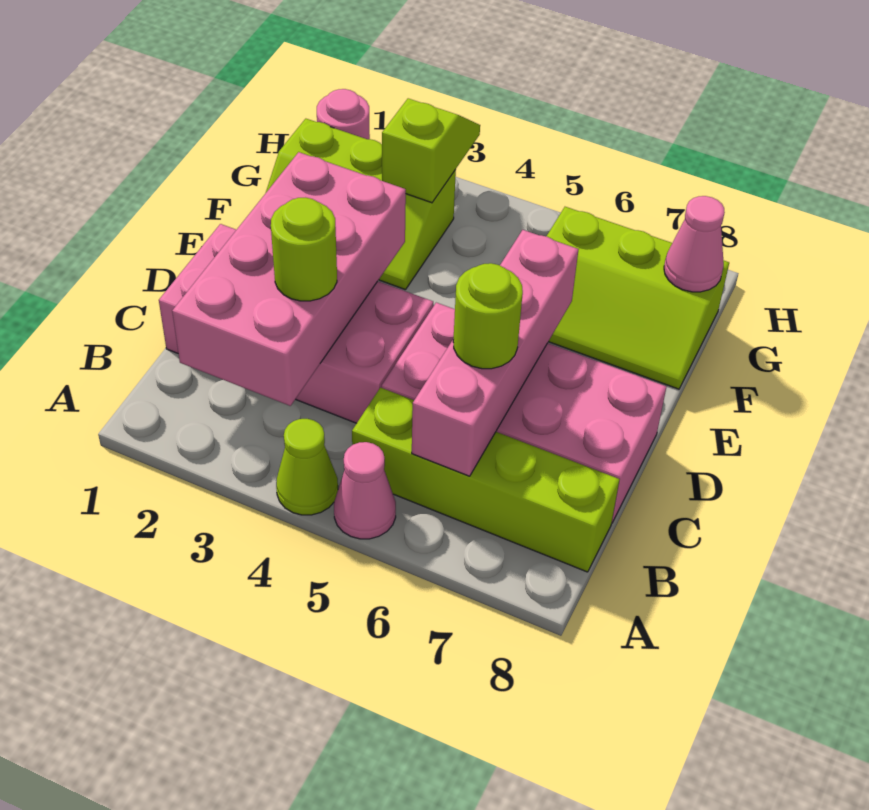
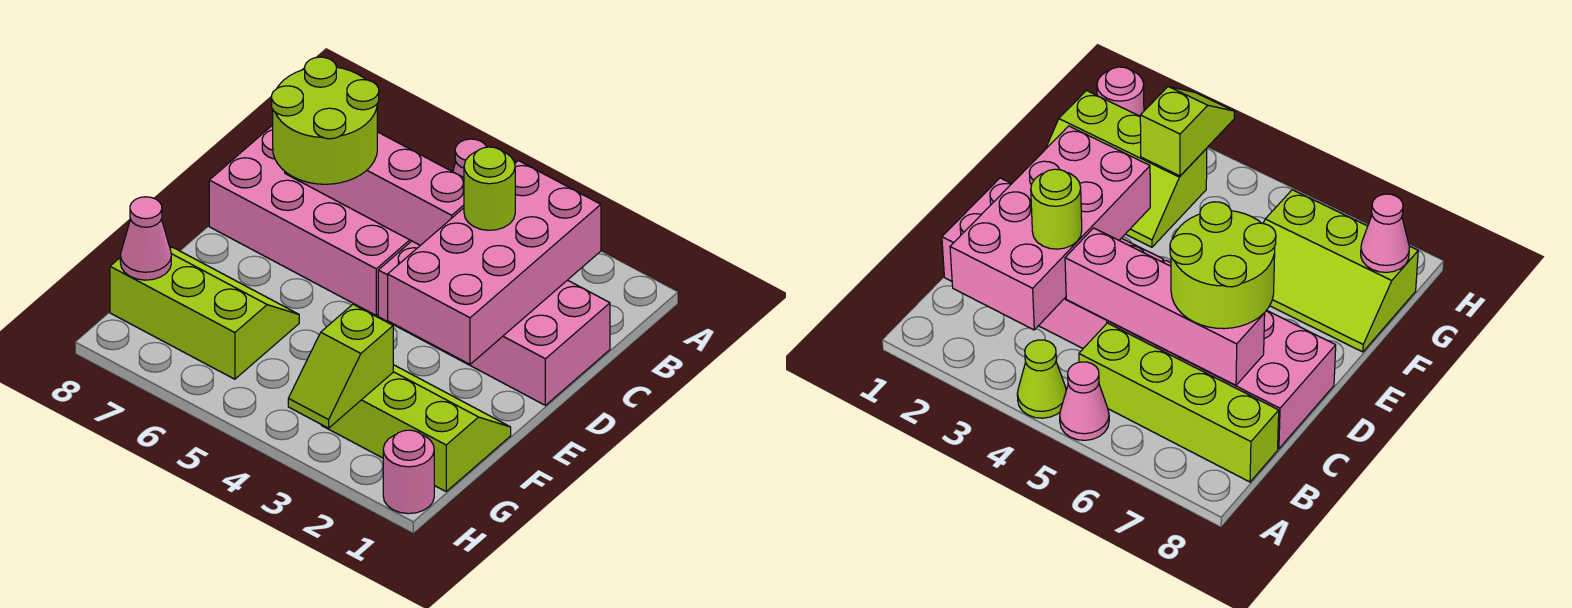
pink 1x4 brick [412,230,578,476] -> pink 1x4 brick turned to [285,132,464,245]
lime 1x1 round brick [453,263,523,369] -> lime 2x2 round brick [272,57,379,184]

